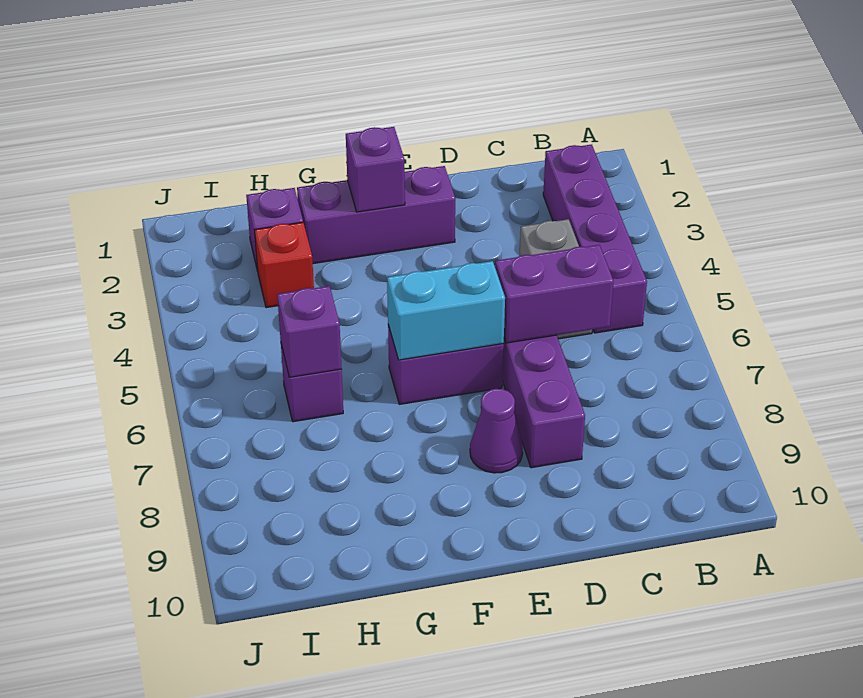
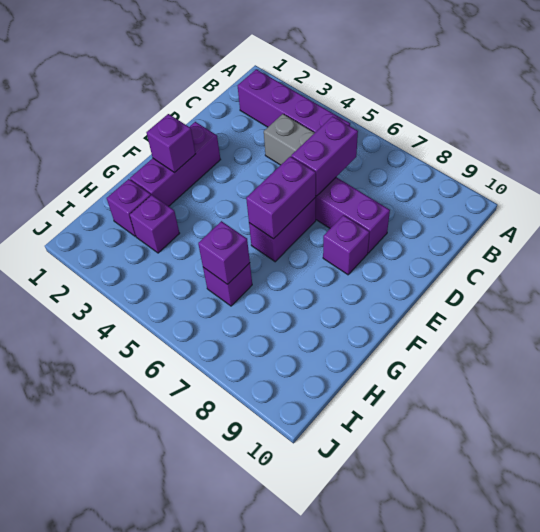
cyan 1x2 brick [387,261,505,360] -> purple 1x2 brick [246,156,316,239]
purple 1x1 cone [470,389,523,473] -> purple 1x1 brick [323,215,369,275]
red 1x1 brick [254,222,314,308] -> purple 1x1 brick [130,195,180,253]

